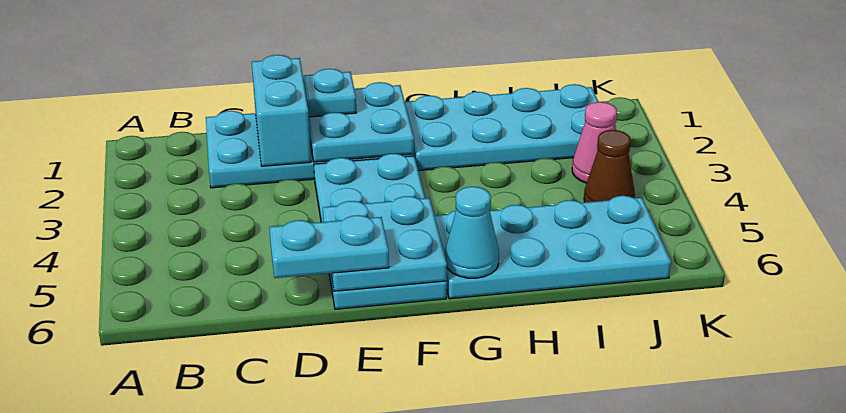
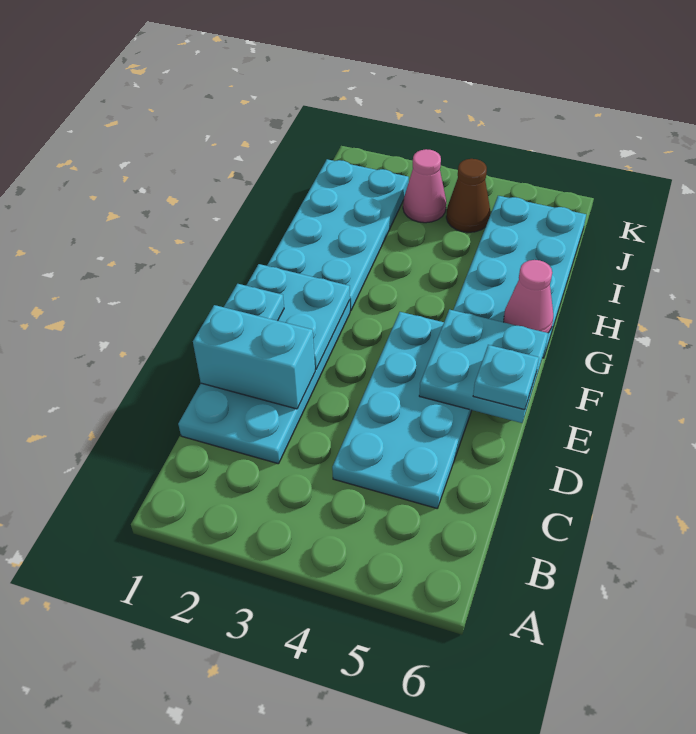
cyan 1x2 plate [269,215,389,278] -> cyan 1x1 plate [473,345,539,410]
cyan 2x4 plate [314,154,447,309] -> cyan 2x4 plate turned to [332,312,472,508]
cyan 1x1 cone [445,187,499,278] -> pink 1x1 cone [504,260,553,333]

